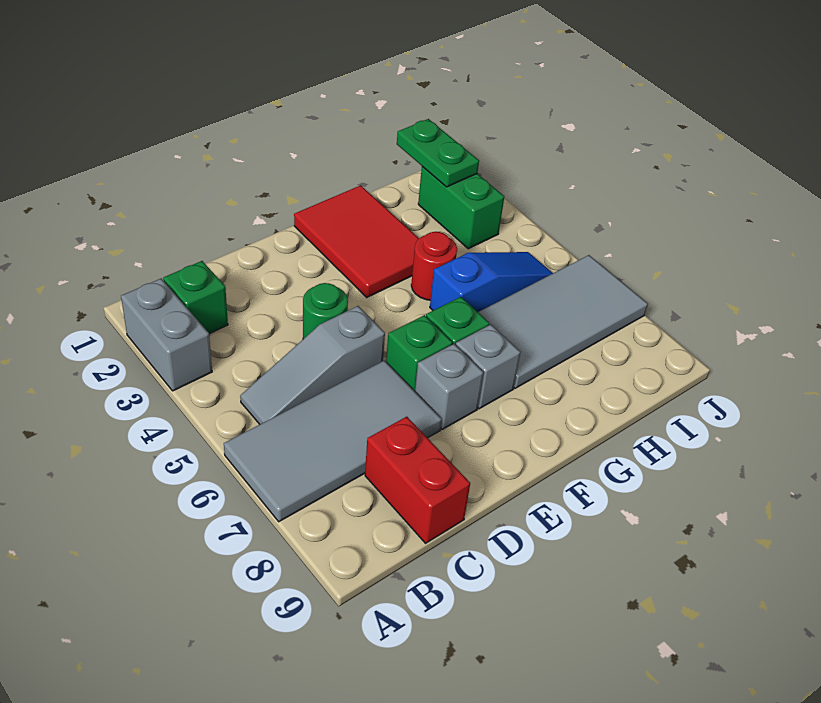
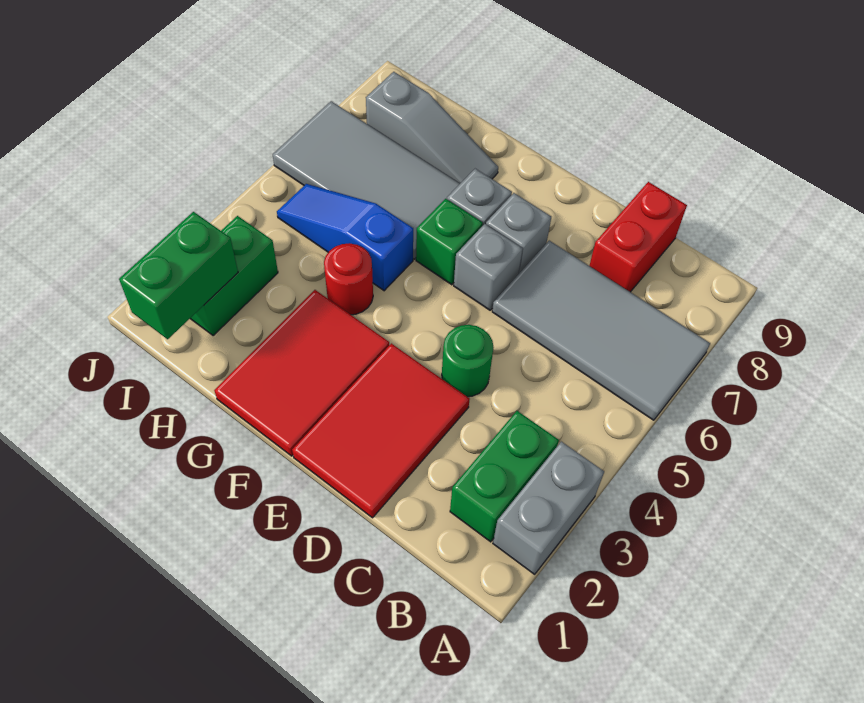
green 1x1 brick [163,261,228,334] -> green 1x2 brick [450,411,559,542]
grey 1x3 slope [240,306,385,424] -> grey 1x3 slope moved to [366,72,498,183]
none -> red 2x3 tile [292,343,470,518]
green 1x1 brick [386,315,453,391] -> grey 1x1 brick [454,224,523,310]
green 1x2 plate [397,119,479,187] -> green 1x2 brick [119,212,238,339]

